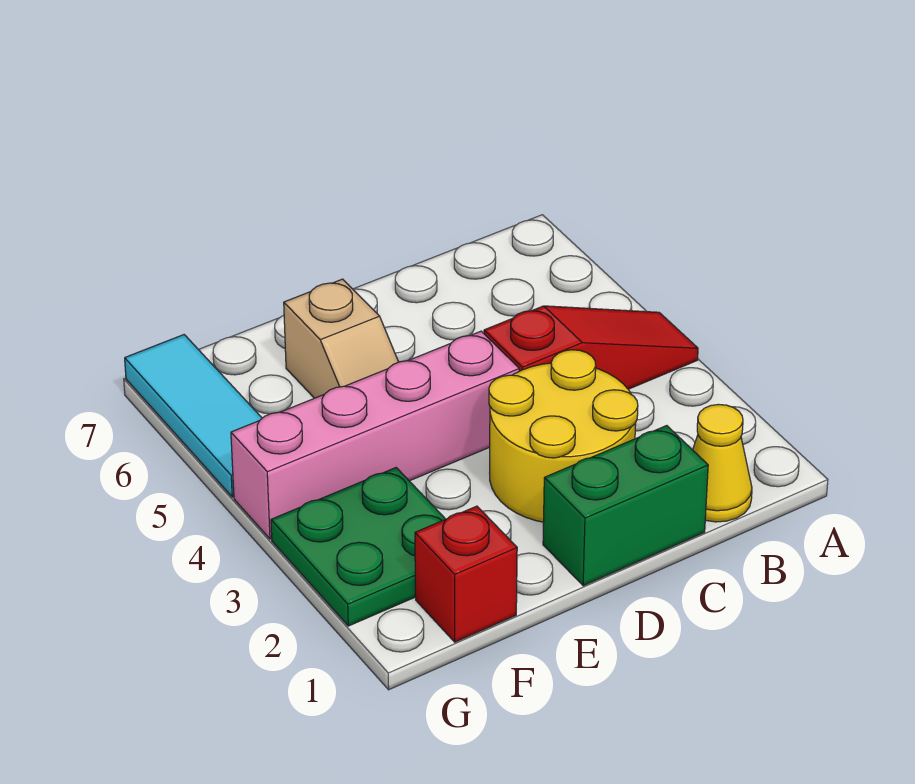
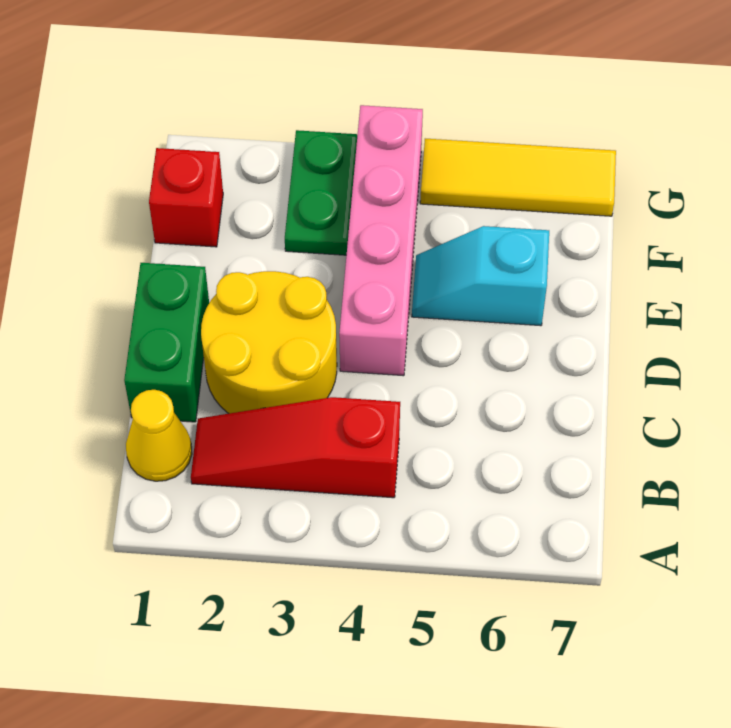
red 1x3 slope [484,306,698,389] -> red 1x3 slope turned to [191,397,400,498]
tan 1x2 slope [284,279,398,398] -> cyan 1x2 slope [412,226,549,326]
green 2x2 plate [271,468,445,626] -> green 1x2 plate [285,130,357,255]
cyan 1x3 tile [125,335,262,497] -> yellow 1x3 tile [420,139,616,216]

